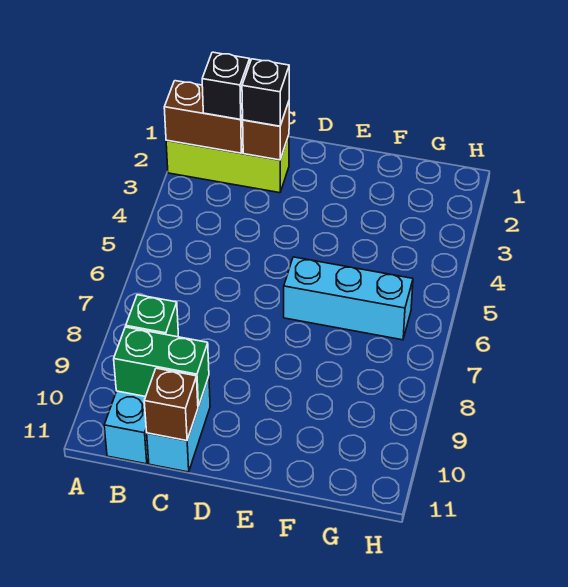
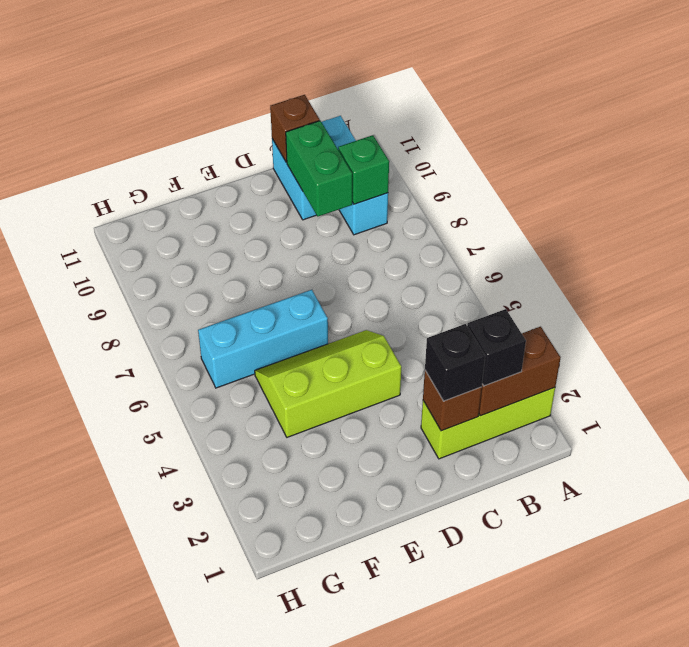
green 1x2 brick [114,327,209,406] -> green 1x2 brick turned to [286,121,352,216]
none -> lime 2x3 slope [255,330,401,437]

